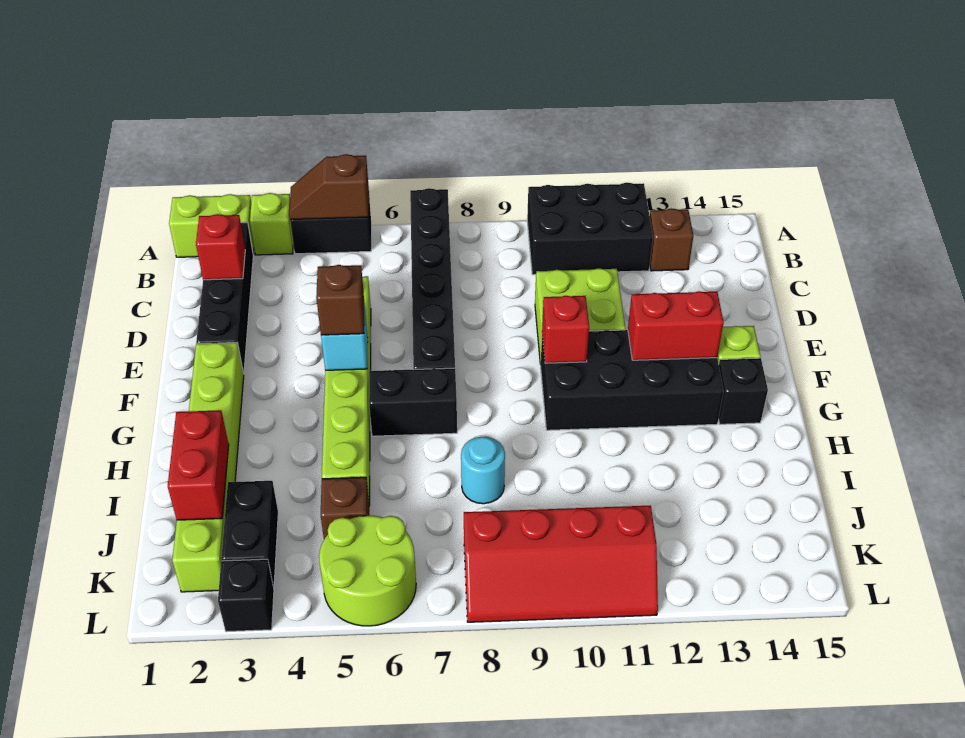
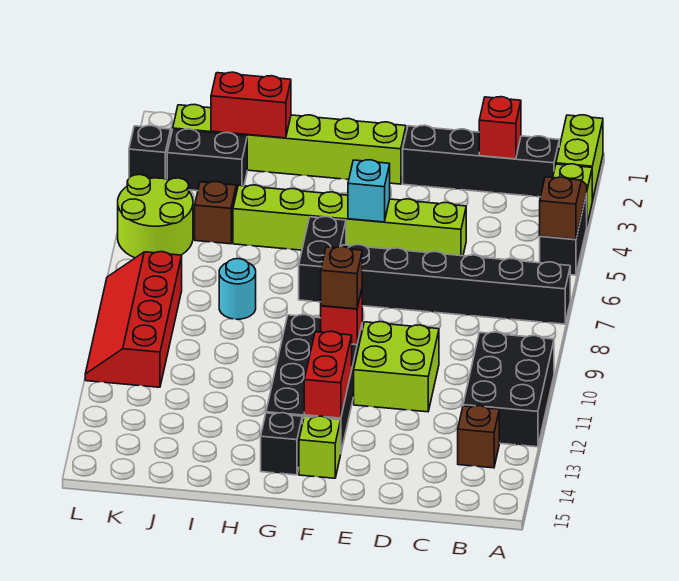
brown 1x1 brick [316,265,364,335] -> brown 1x1 brick moved to [321,247,362,309]

